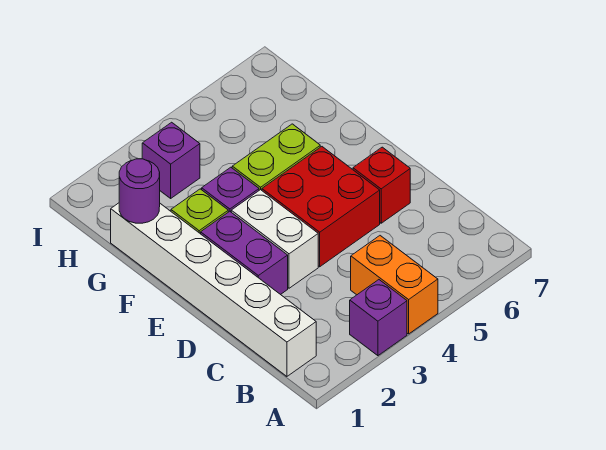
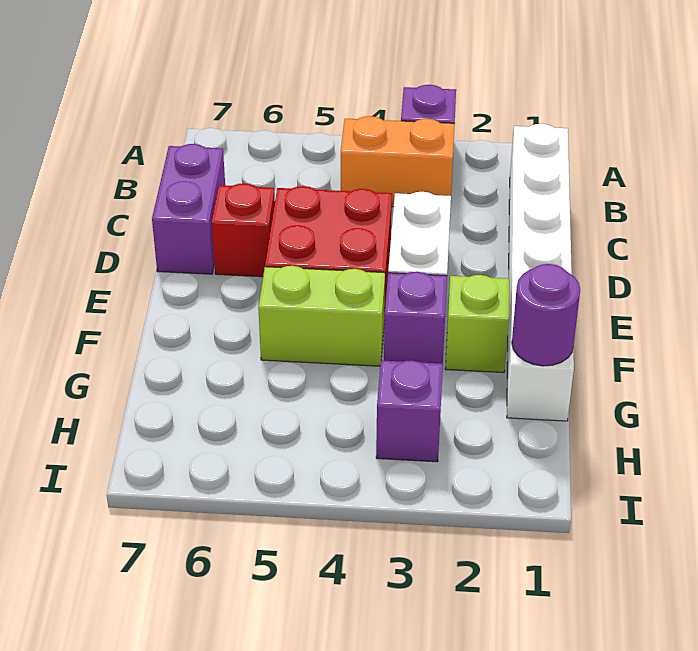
orange 1x2 brick [351,236,438,334] -> orange 1x2 brick turned to [341,116,455,207]
purple 1x2 brick [201,211,288,295] -> purple 1x2 brick moved to [152,144,225,274]

